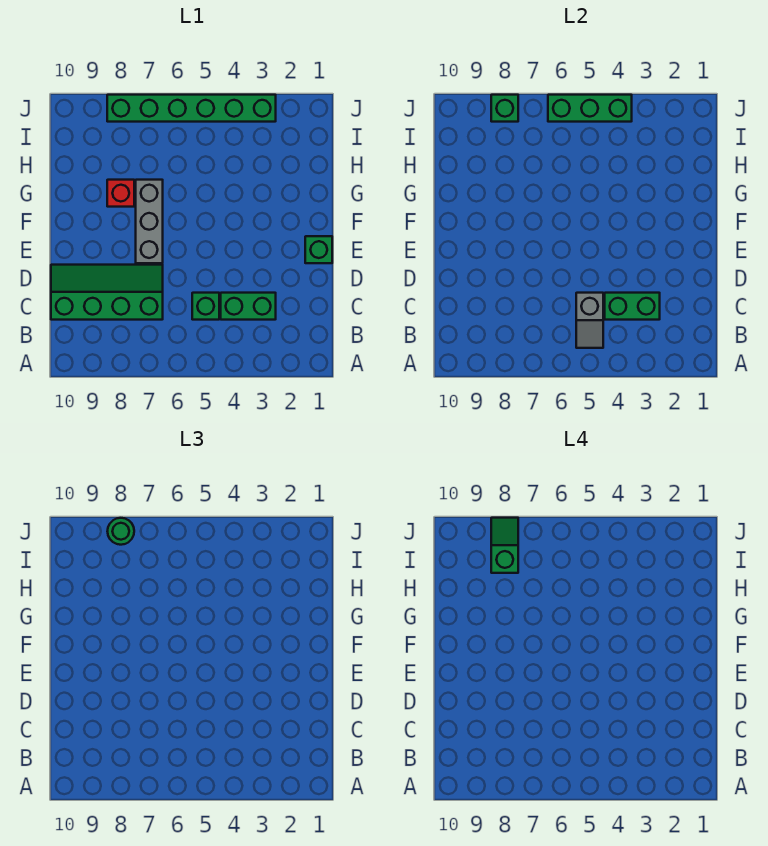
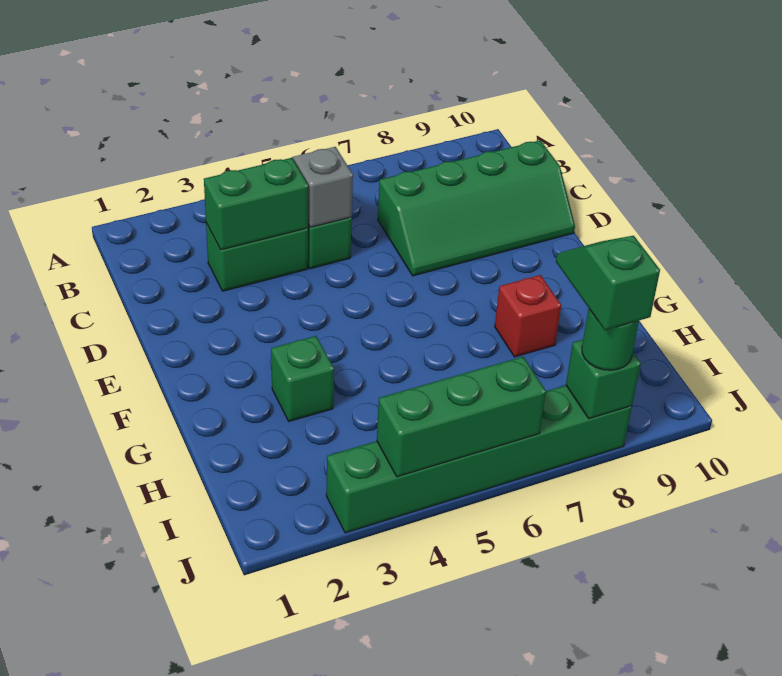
green 1x1 brick [305,236,332,263] -> green 1x1 brick moved to [271,336,334,421]
grey 1x3 brick [136,180,163,263] -> none
green 1x2 slope [491,518,518,573] -> green 1x2 slope turned to [556,236,660,330]

